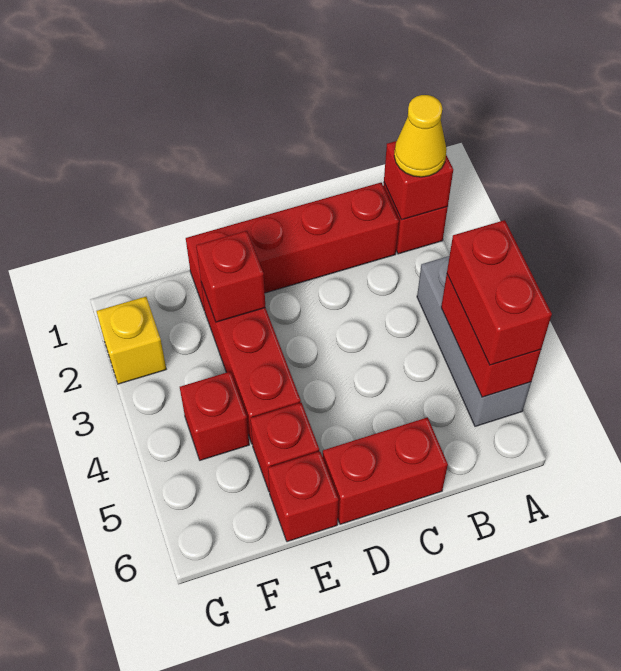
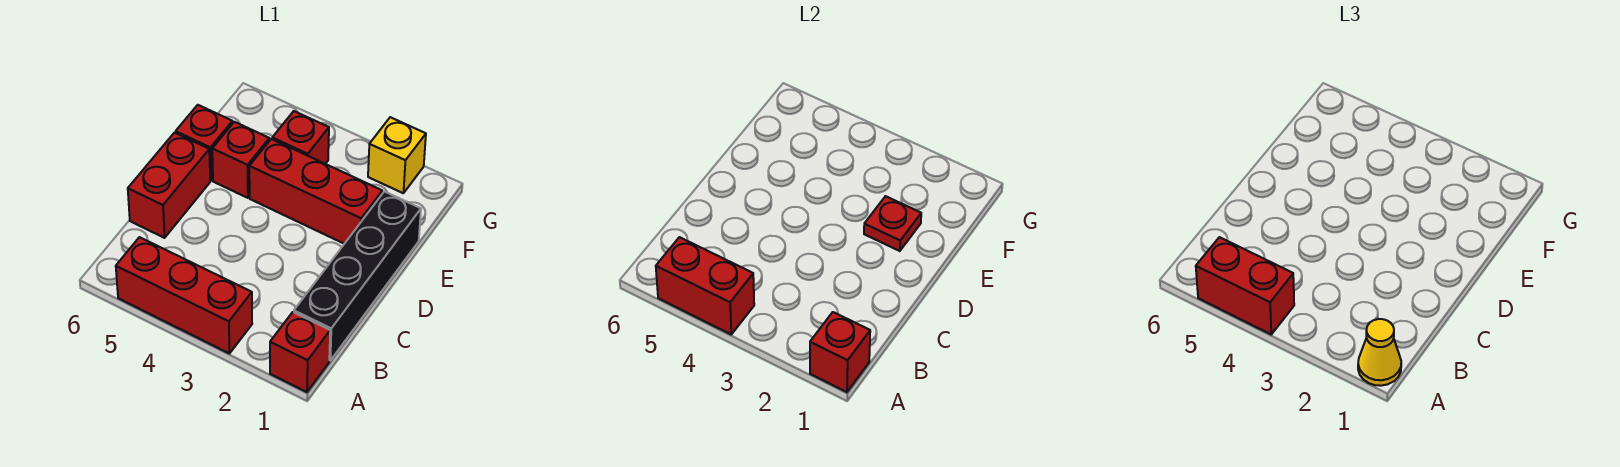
grey 1x3 brick [417,256,531,426] -> red 1x3 brick [116,237,252,354]
red 1x4 brick [186,183,399,311] -> black 1x4 brick [294,192,421,360]
red 1x1 brick [196,231,265,322] -> red 1x1 plate [864,196,921,251]

